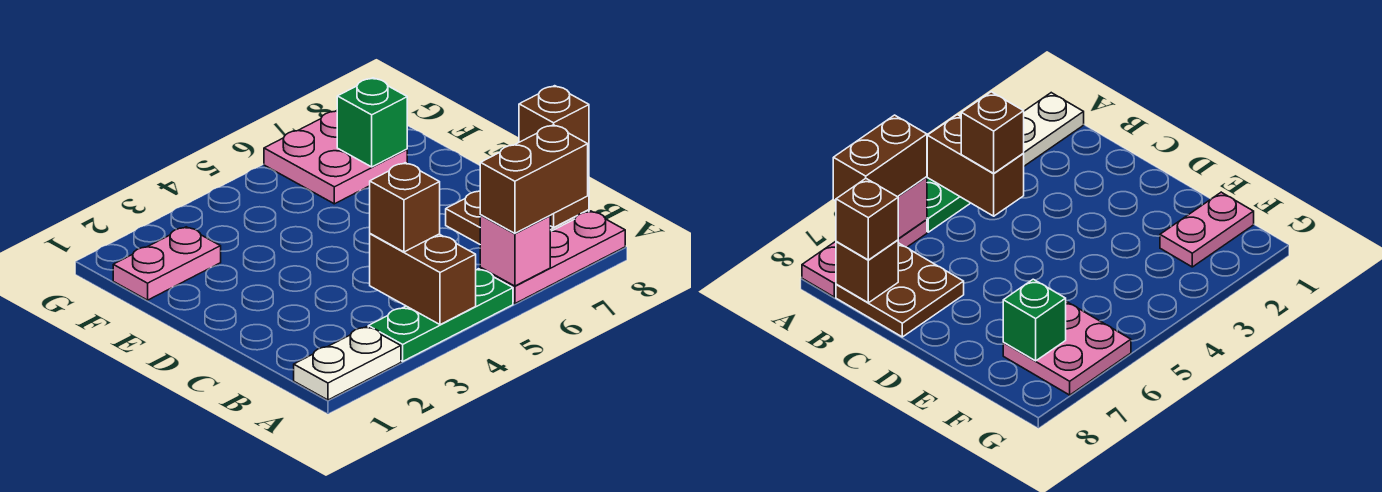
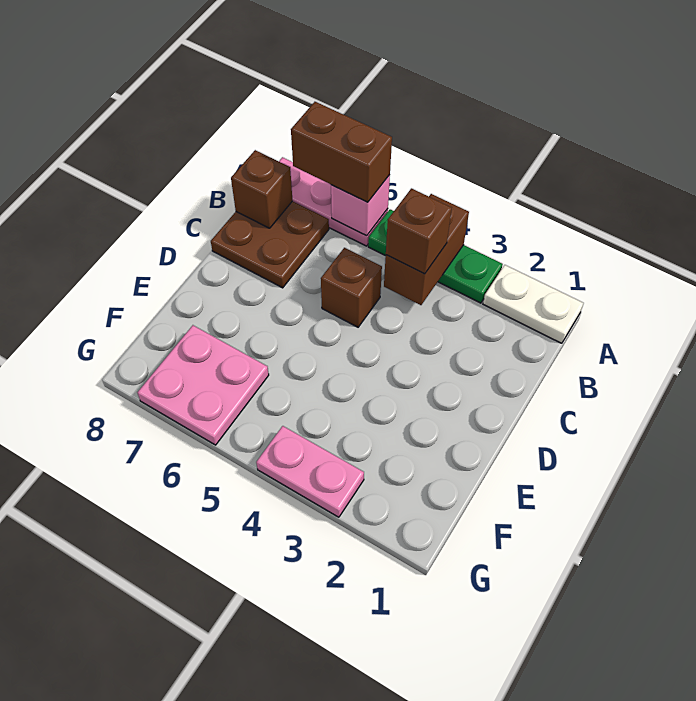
brown 1x1 brick [519,86,589,157] -> brown 1x1 brick moved to [321,248,382,327]
pink 1x2 plate [113,227,221,300] -> pink 1x2 plate moved to [256,426,364,517]
green 1x1 brick [337,78,407,167] -> none

